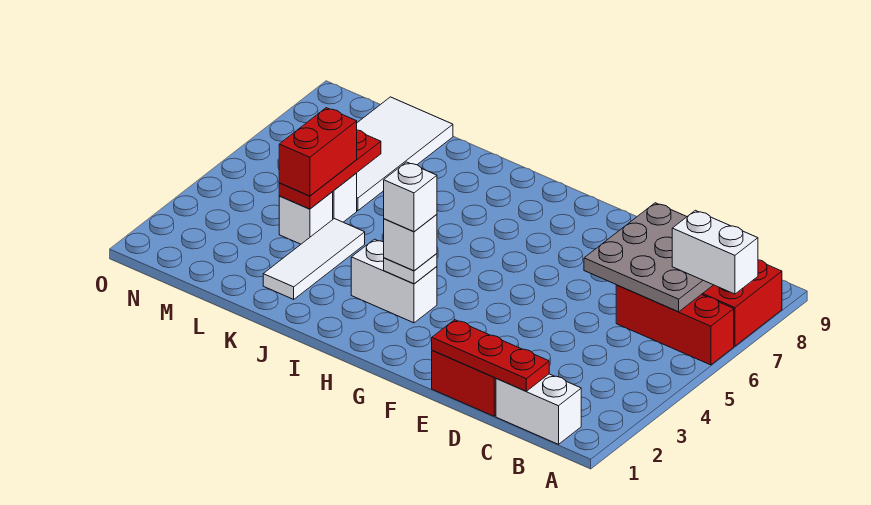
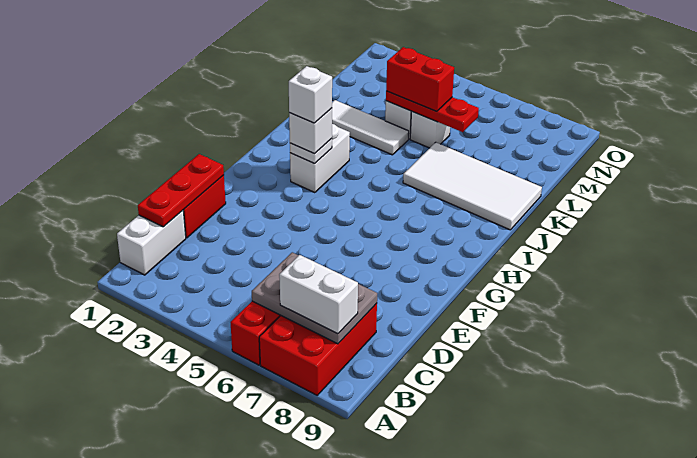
white 1x2 brick [672,210,758,294] -> white 1x2 brick turned to [279,255,358,334]
grey 3x3 plate [584,203,713,312] -> grey 2x3 plate [252,252,377,344]
white 2x4 tile [357,97,453,211] -> white 2x4 tile moved to [403,142,542,230]

